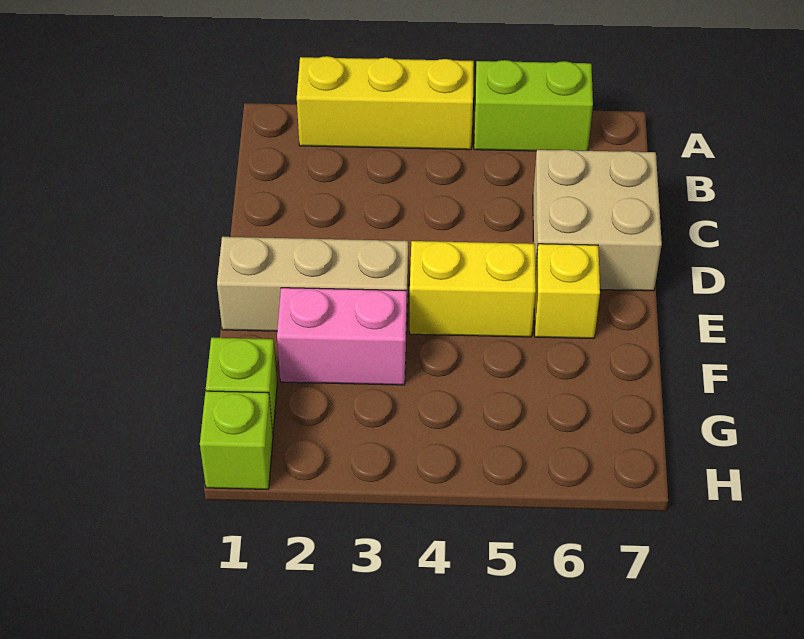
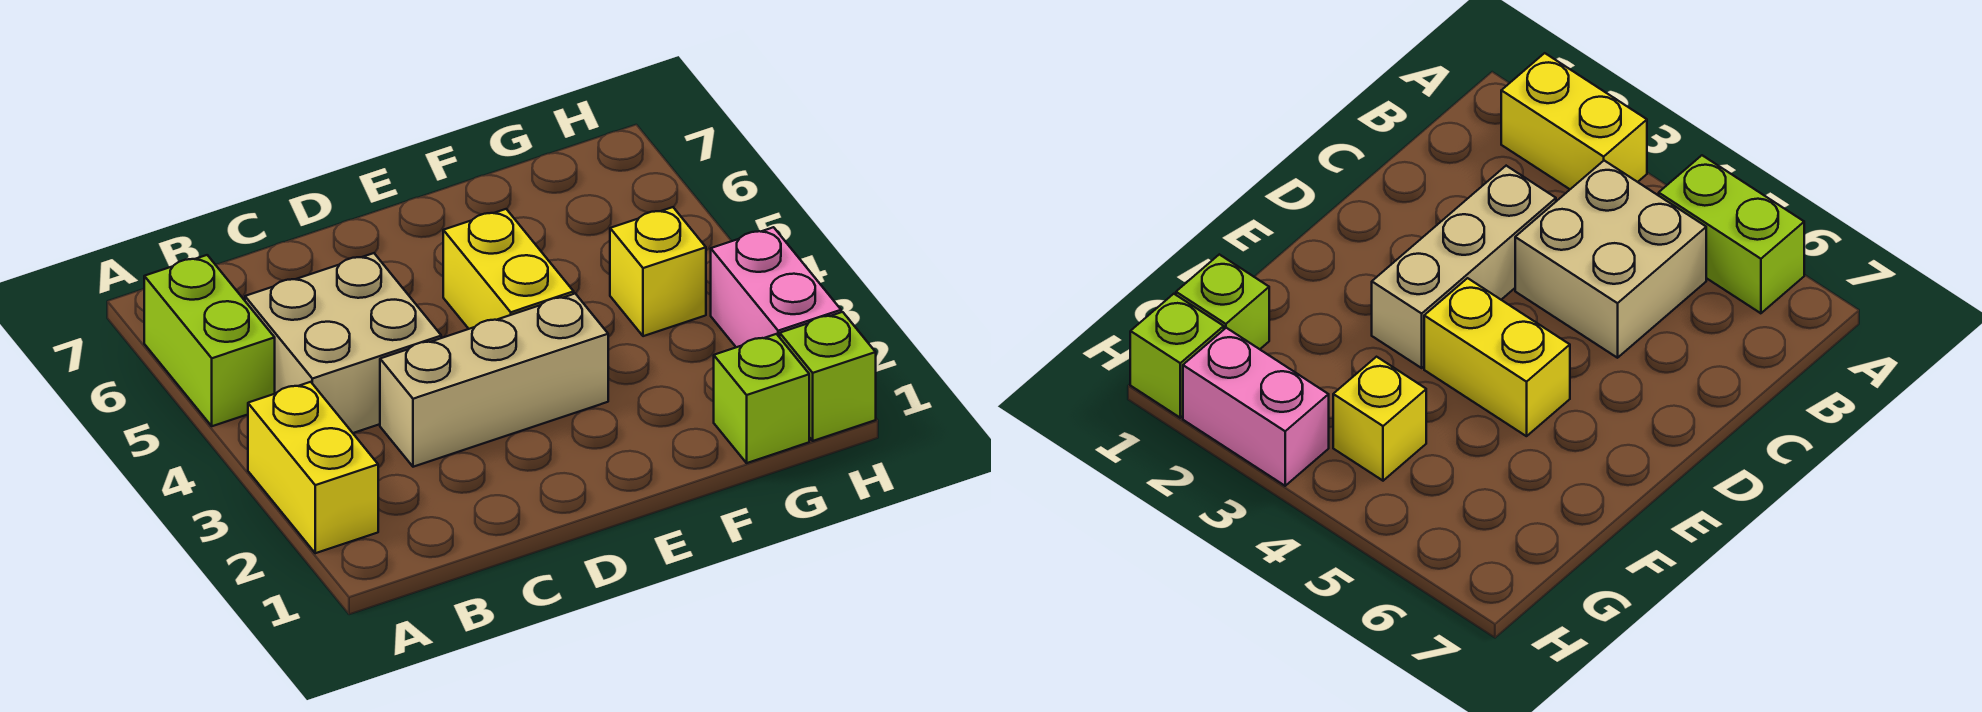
yellow 1x3 brick [297,56,474,150] -> yellow 1x2 brick [248,382,378,553]
tan 2x2 brick [533,150,662,291] -> tan 2x2 brick moved to [245,253,441,433]
tan 1x3 brick [217,237,408,334] -> tan 1x3 brick turned to [380,294,608,467]
yellow 1x1 brick [534,244,600,338] -> yellow 1x1 brick moved to [610,207,706,336]
pink 1x2 brick [277,288,407,385] -> pink 1x2 brick moved to [711,227,841,347]

